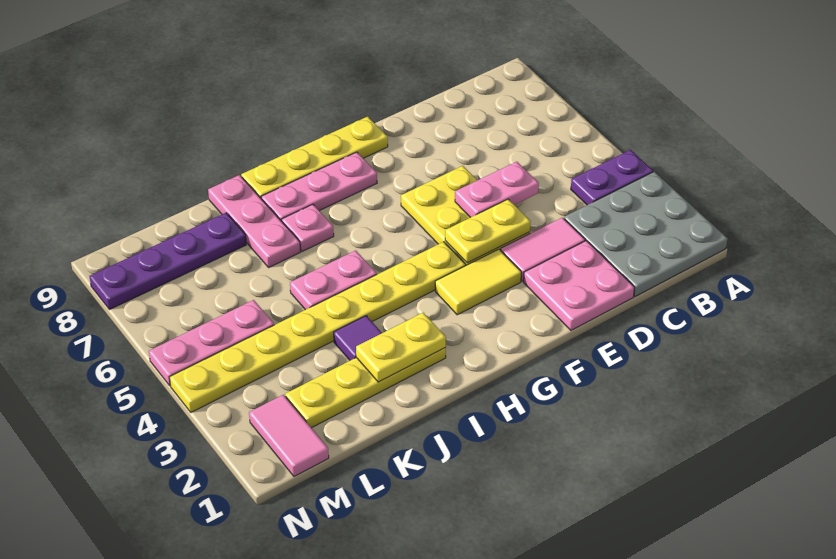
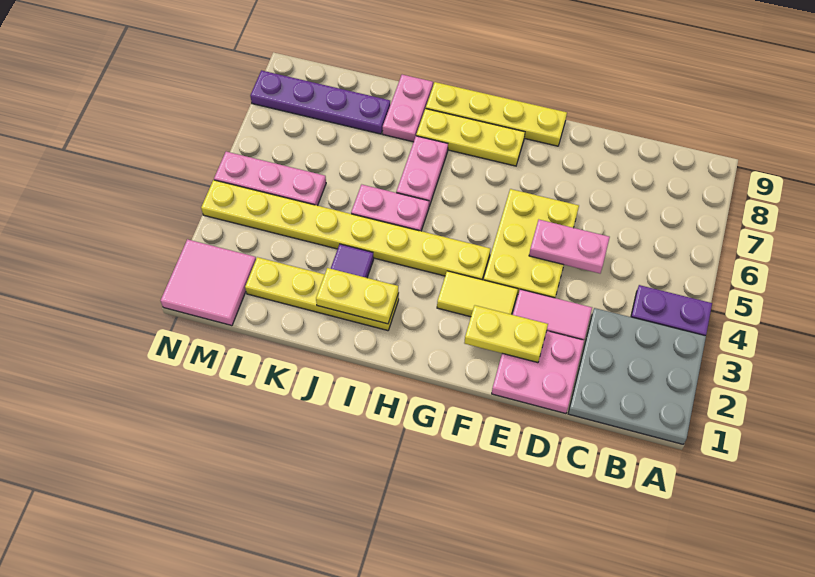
yellow 1x2 plate [445,199,531,263] -> yellow 1x2 plate moved to [464,305,548,363]
pink 1x3 plate [261,152,377,221] -> yellow 1x3 plate [416,109,525,166]
pink 1x1 plate [282,205,334,252] -> pink 1x2 plate [396,136,448,206]
pink 1x3 plate [208,175,301,267] -> pink 1x2 plate [383,75,433,142]
pink 1x2 tile [249,395,329,477] -> pink 2x2 tile [161,239,256,326]

